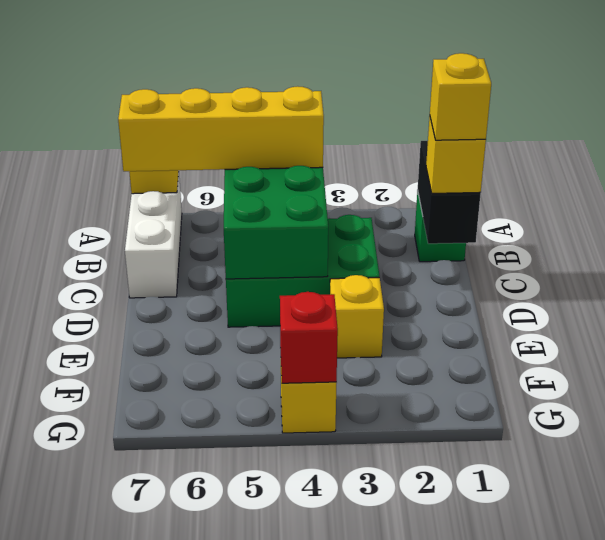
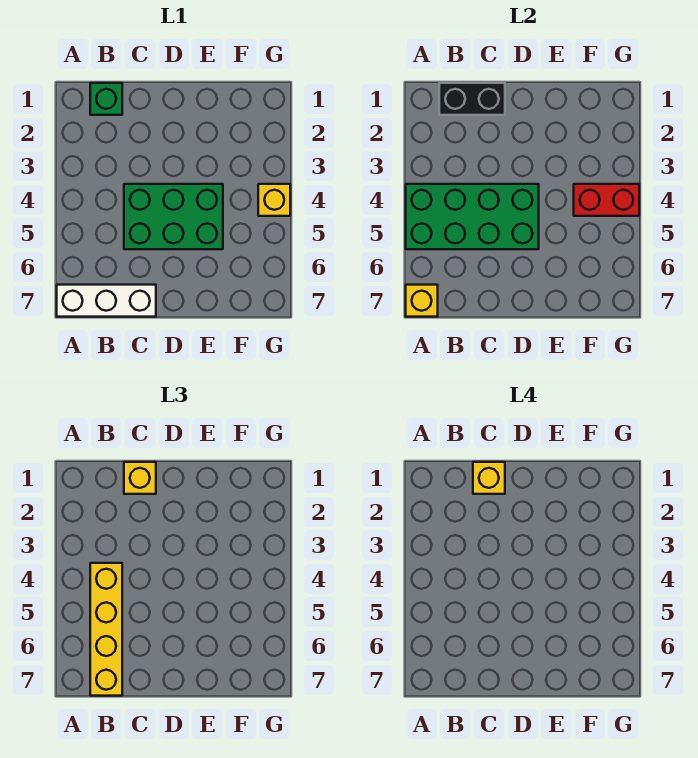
green 2x3 brick [226,215,379,327] -> green 2x3 brick turned to [124,184,223,249]
yellow 1x1 brick [330,275,384,358] -> none
red 1x1 brick [280,292,338,383] -> red 1x2 brick [574,184,639,216]

